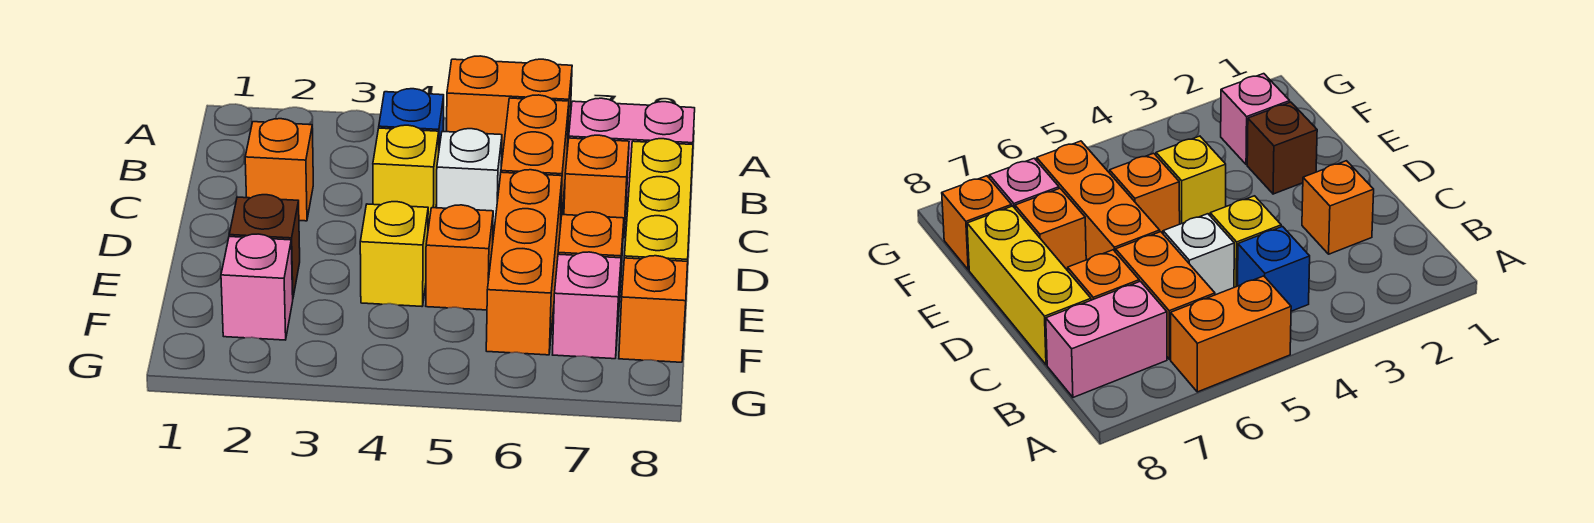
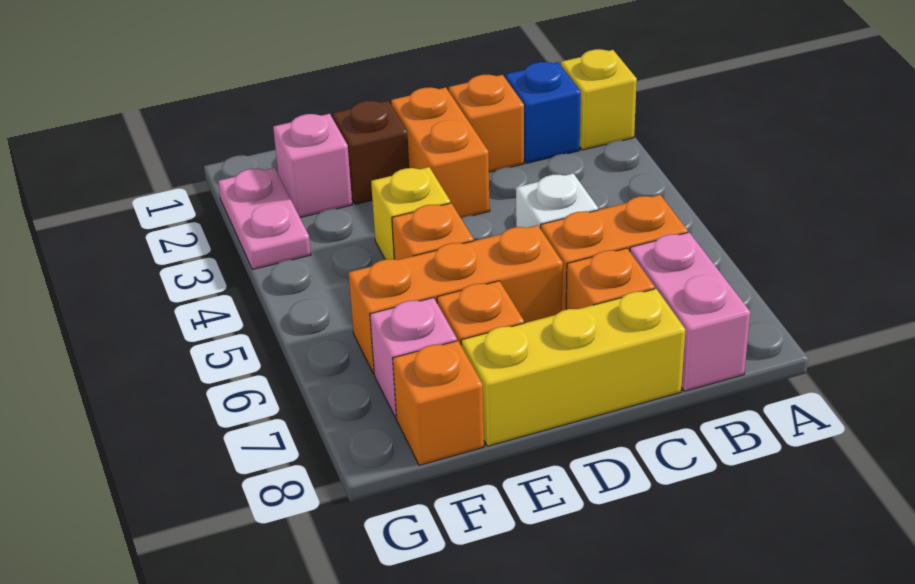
orange 1x2 brick [447,56,572,156] -> orange 1x2 brick moved to [391,87,490,218]
blue 1x1 brick [379,89,444,148] -> blue 1x1 brick moved to [505,62,581,163]
yellow 1x1 brick [373,125,439,228] -> yellow 1x1 brick moved to [561,49,637,150]
none -> pink 1x2 plate [218,168,311,269]

